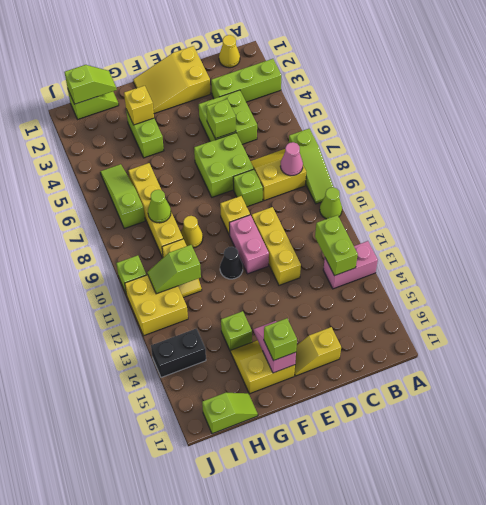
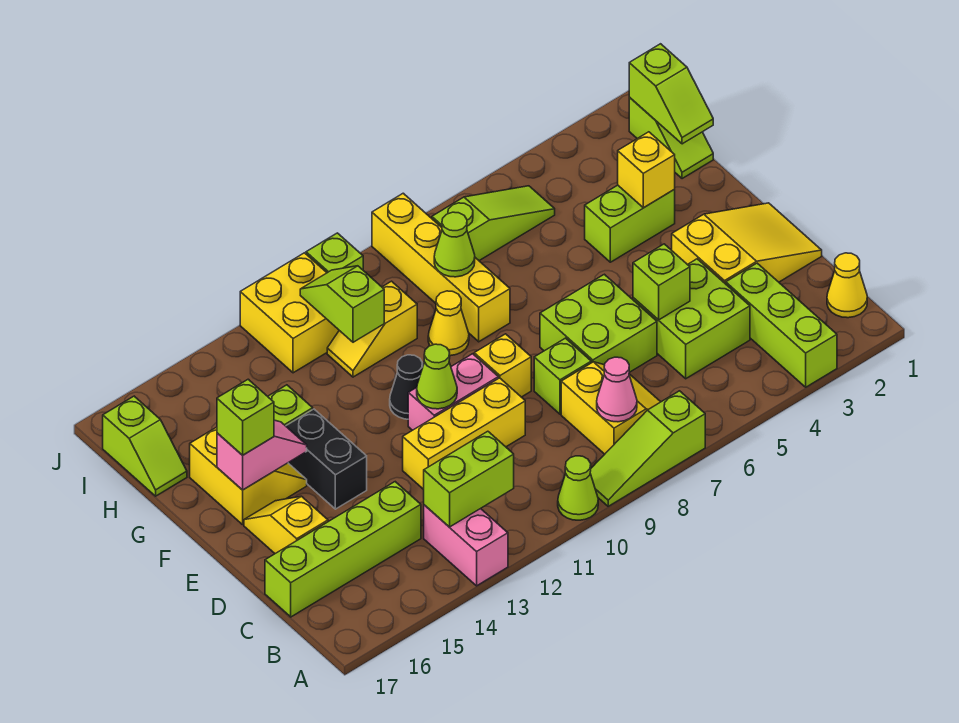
none -> lime 1x4 brick [265,482,421,617]
yellow 2x3 slope [133,46,210,114] -> yellow 2x3 slope turned to [672,203,822,284]
none -> lime 1x1 cone [417,344,457,409]
yellow 1x4 brick [128,163,183,258] -> yellow 1x4 brick turned to [372,193,510,342]
black 1x2 brick [151,329,206,378] -> black 1x2 brick moved to [286,409,367,509]

